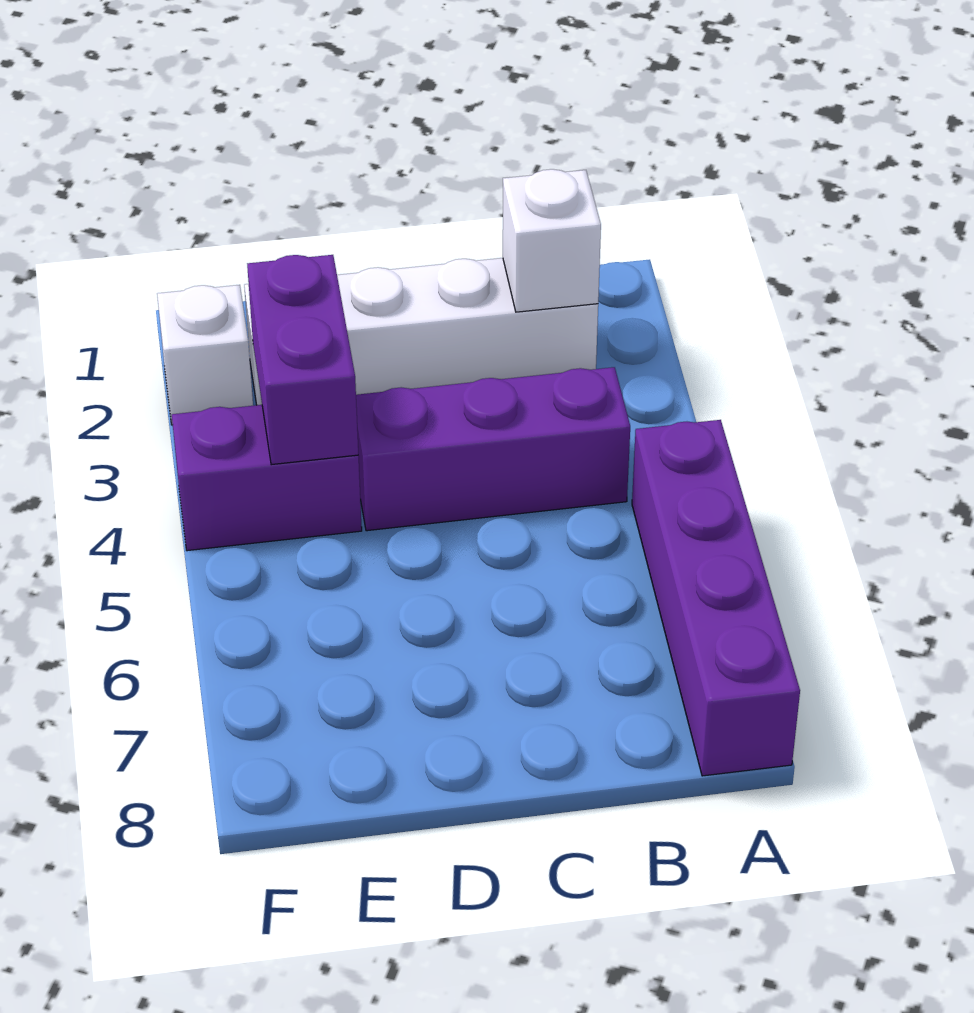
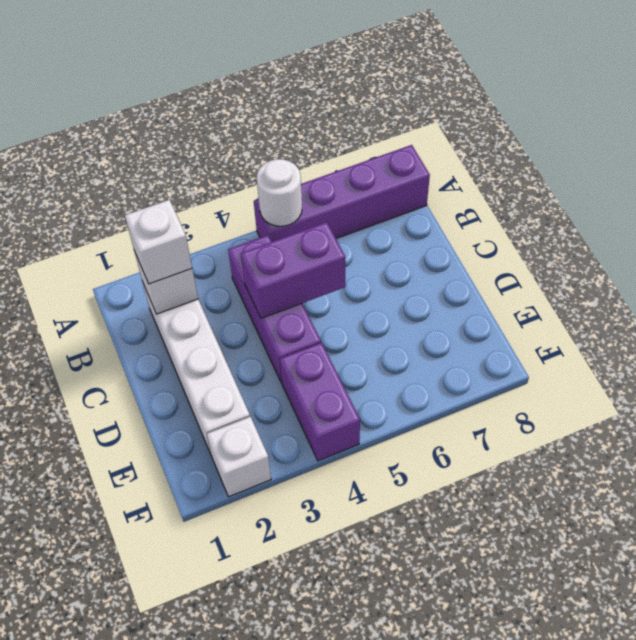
none -> white 1x1 round brick [257,159,302,226]
none -> white 1x1 brick [125,200,192,284]
purple 1x2 brick [247,255,358,465] -> purple 1x2 brick moved to [241,222,345,318]

